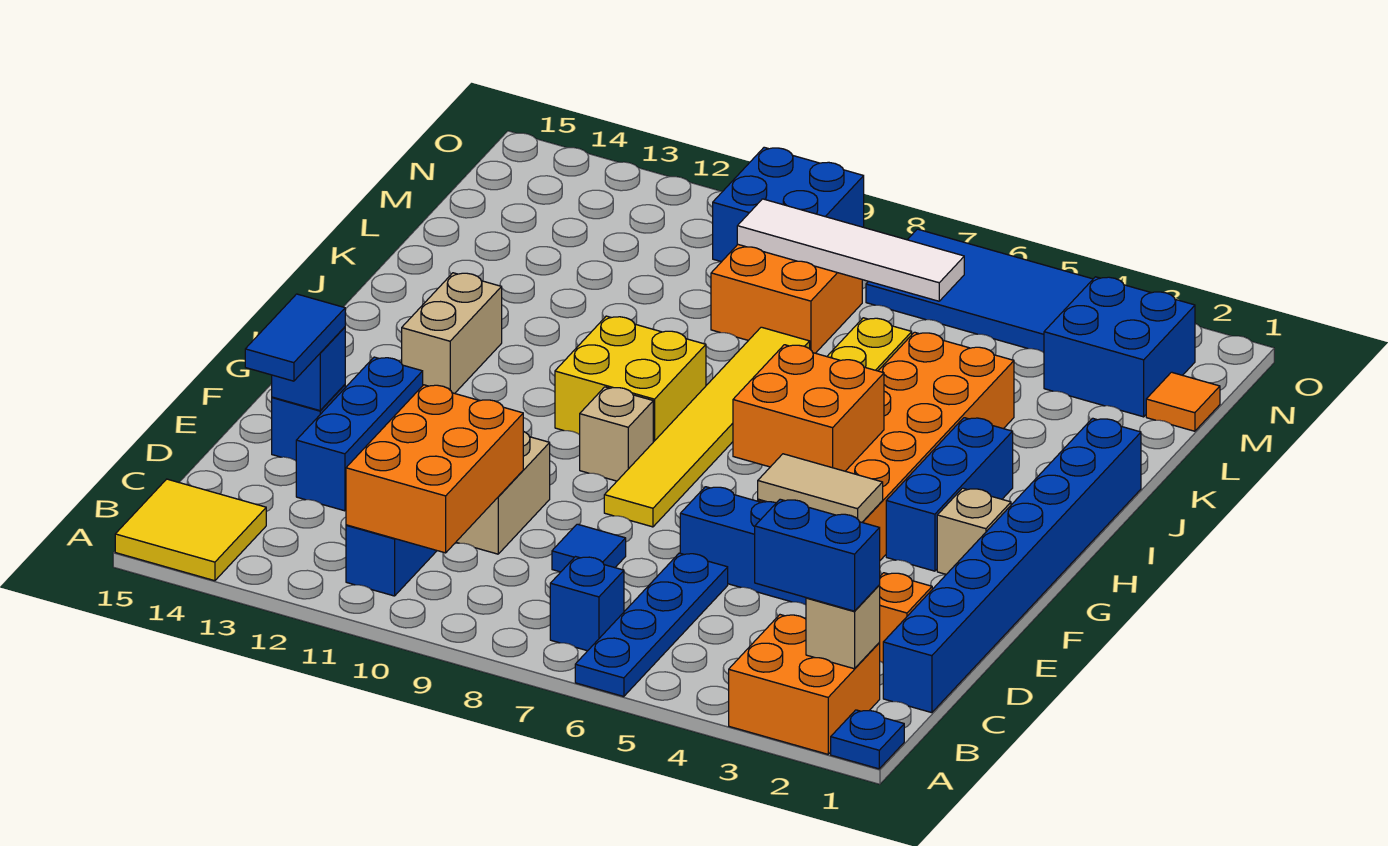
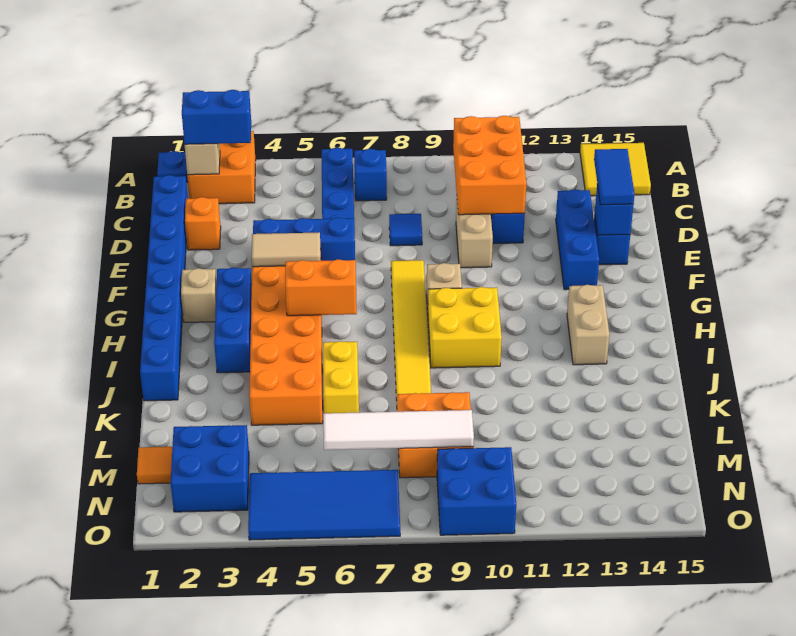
orange 2x2 brick [733,345,884,471] -> orange 1x2 brick [285,259,357,316]

